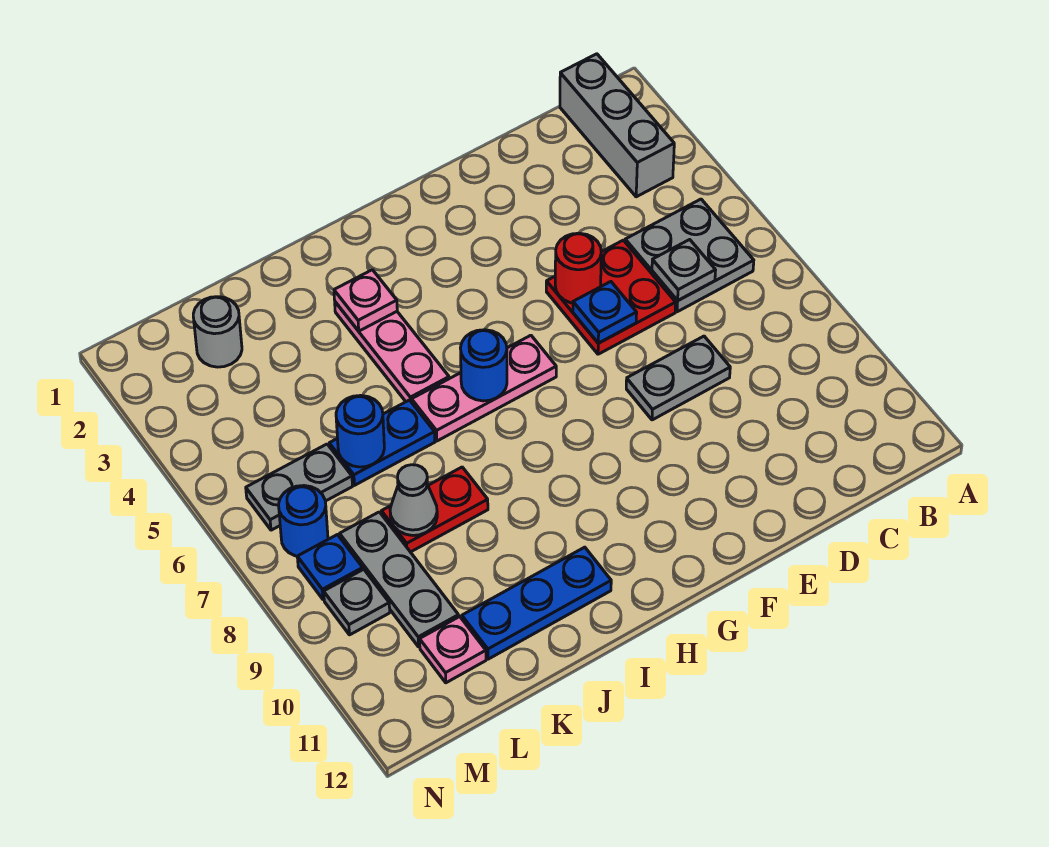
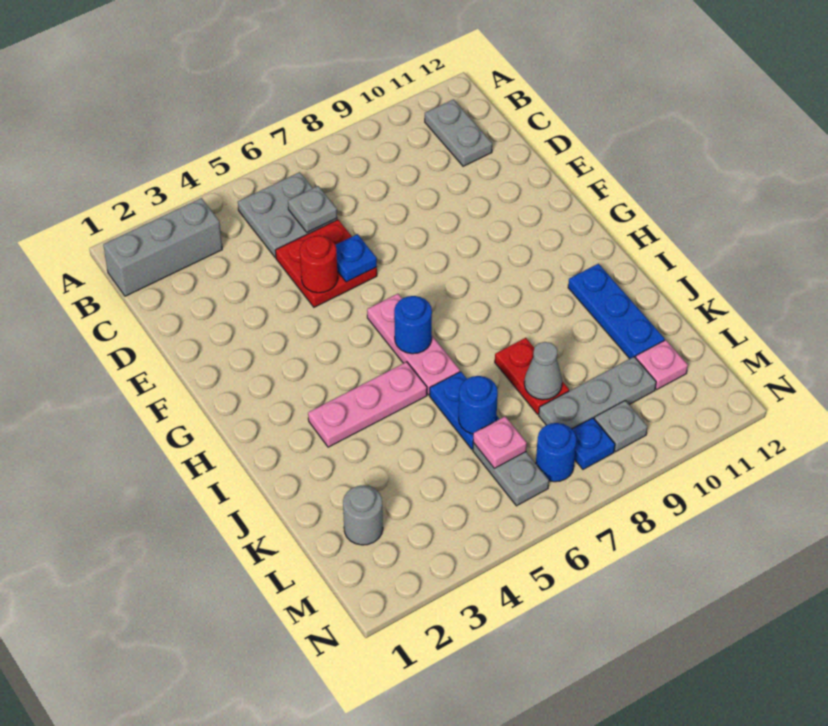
grey 1x2 plate [626,336,730,420] -> grey 1x2 plate moved to [425,99,492,166]
pink 1x1 plate [334,270,397,331] -> pink 1x1 plate moved to [473,416,527,468]

